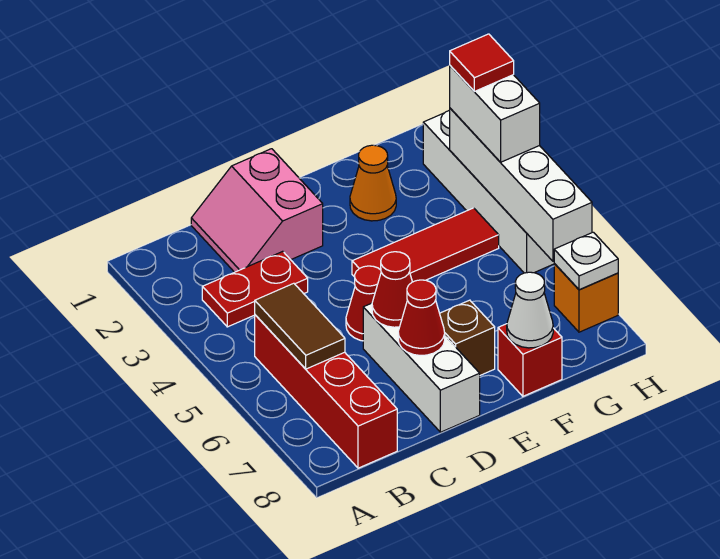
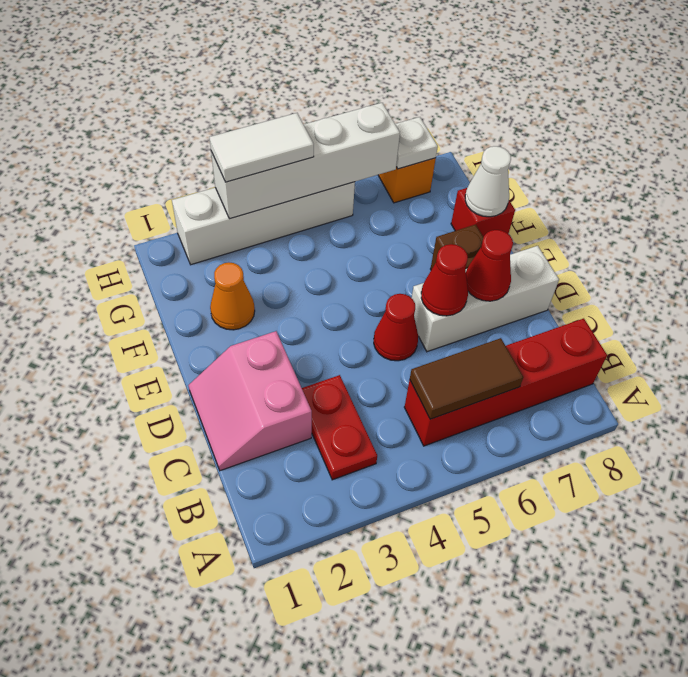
pink 2x2 slope [191,149,323,272] -> pink 2x2 slope turned to [188,331,312,471]
red 1x3 tile [352,208,499,282] -> none
white 1x2 brick [450,66,540,162] -> white 1x2 tile [209,113,314,182]
red 1x1 tile [450,34,514,91] -> none

